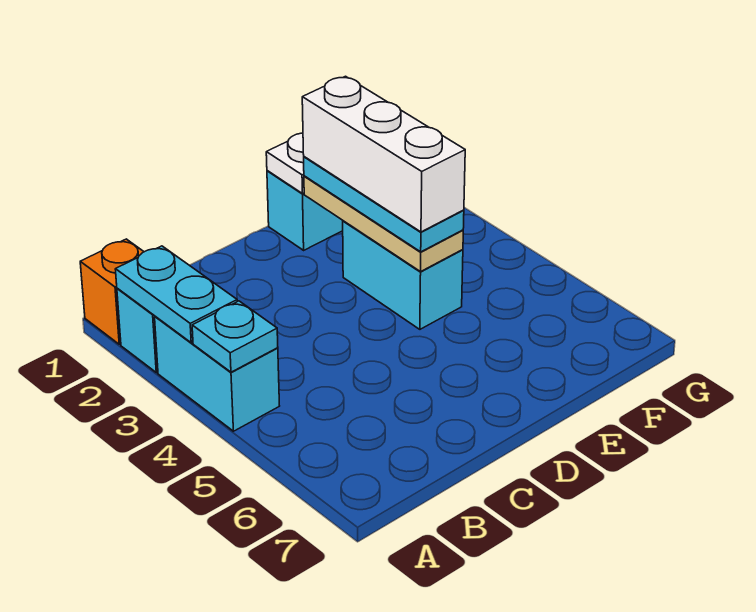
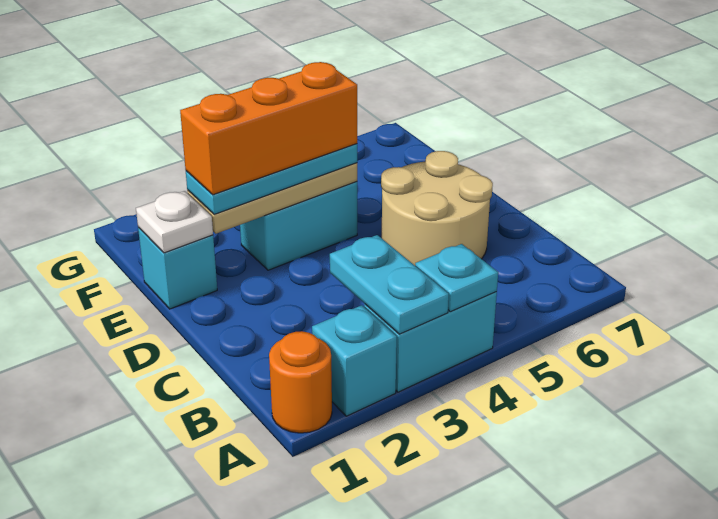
orange 1x1 brick [80,239,144,344] -> orange 1x1 round brick [269,331,332,433]
cyan 1x2 plate [115,246,237,343] -> cyan 1x2 plate turned to [330,235,449,334]
none -> tan 2x2 round brick [381,151,493,265]
white 1x3 brick [302,76,465,232] -> orange 1x3 brick [180,62,357,195]

